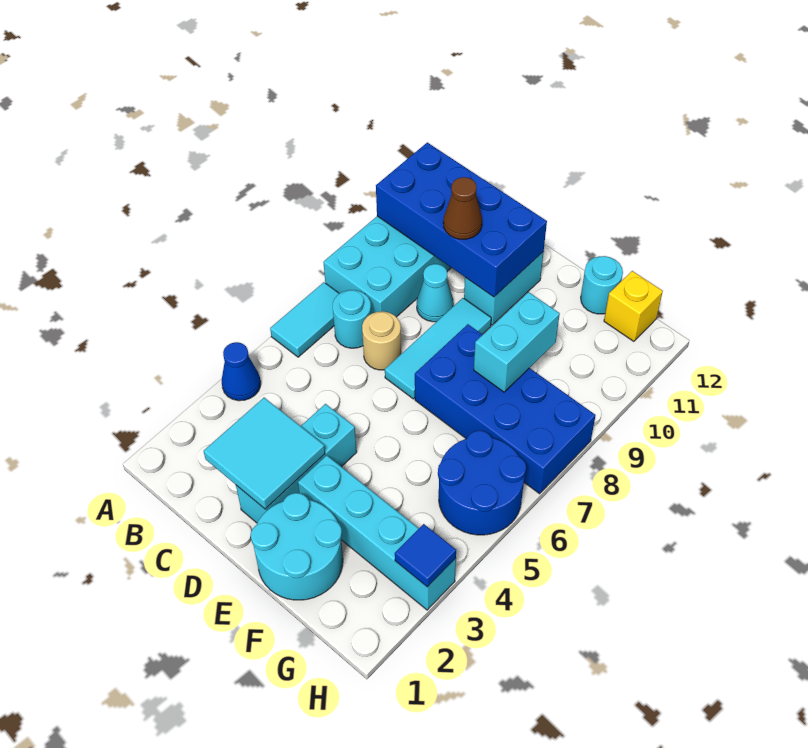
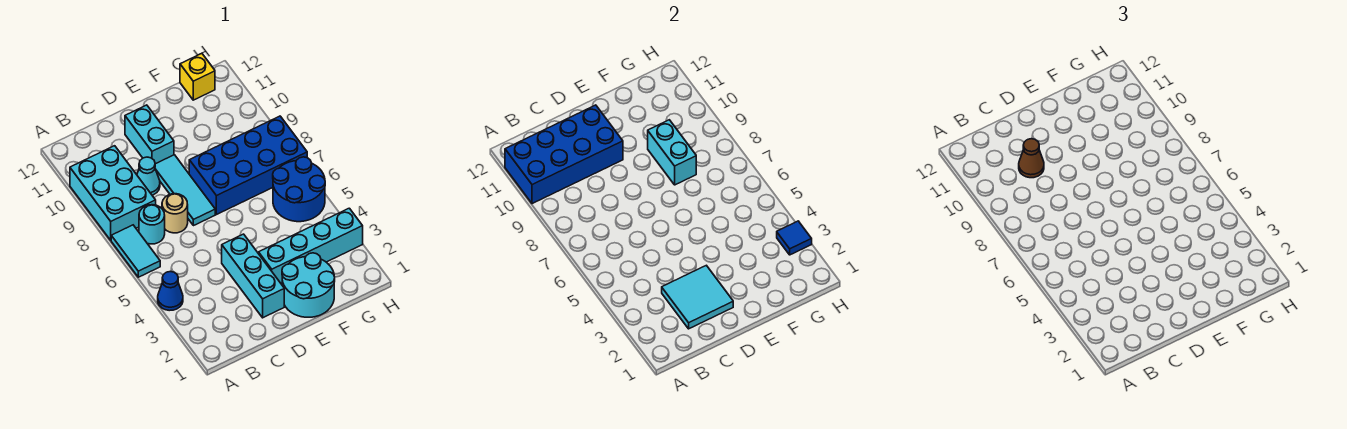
cyan 1x1 round brick [581,256,623,314] -> none

